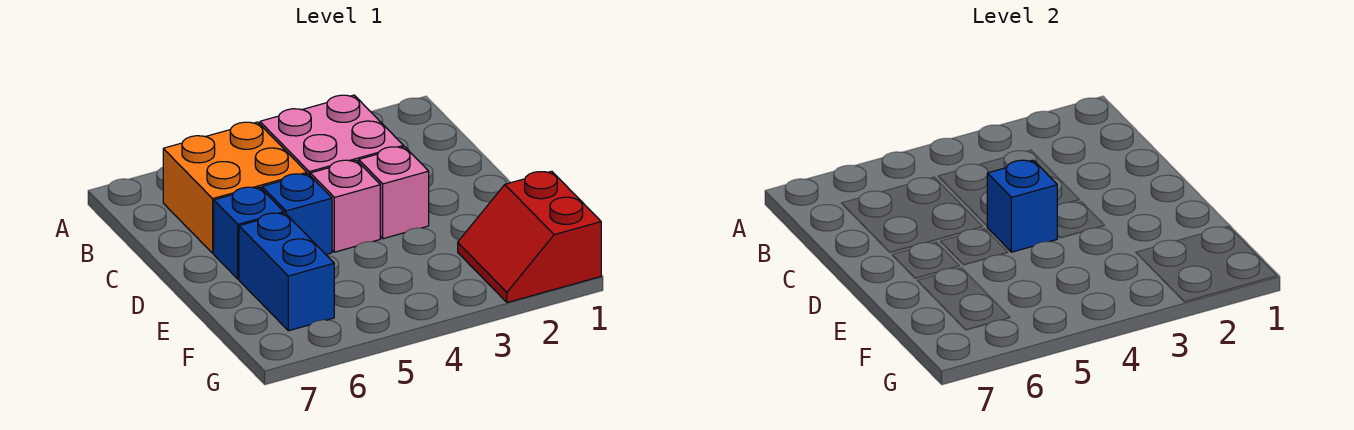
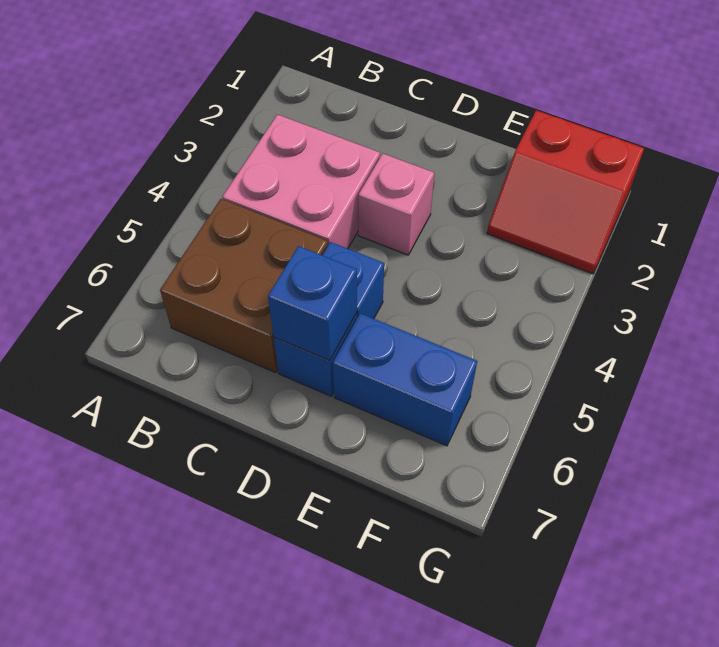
orange 2x2 brick [163,122,307,253] -> brown 2x2 brick [160,199,328,373]
pink 1x1 brick [310,160,380,252] -> none
blue 1x1 brick [987,160,1057,252] -> blue 1x1 brick moved to [268,246,357,361]

